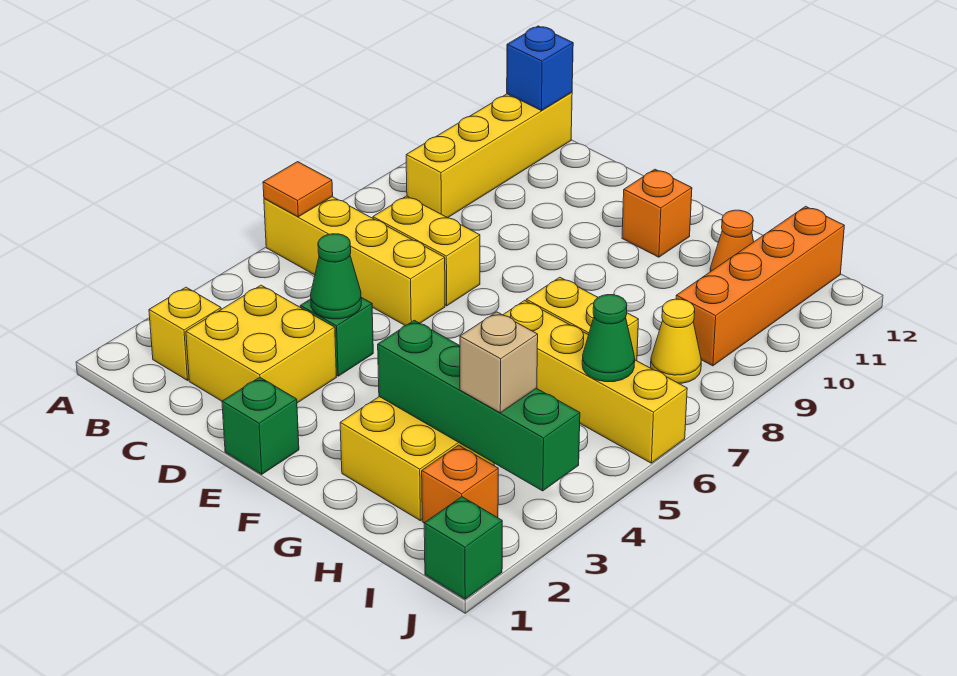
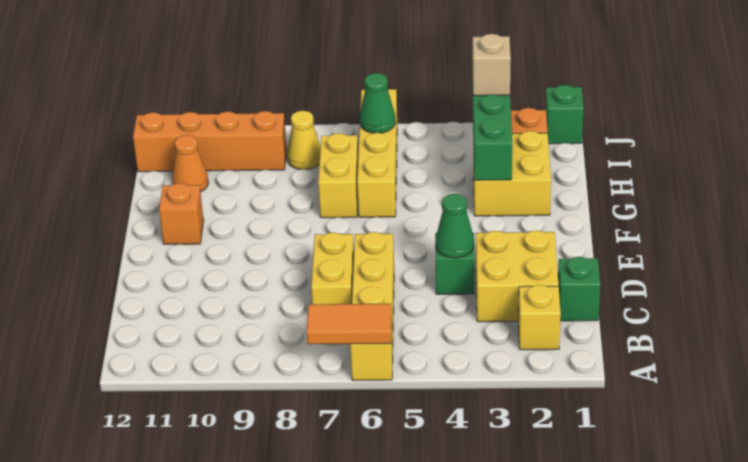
orange 1x1 tile [263,162,333,217] -> orange 1x2 tile [306,304,391,344]
yellow 1x4 brick [406,92,572,218] -> none
blue 1x1 brick [507,26,573,111] -> none
green 1x1 brick [222,377,299,474] -> green 1x1 brick moved to [558,257,600,321]

